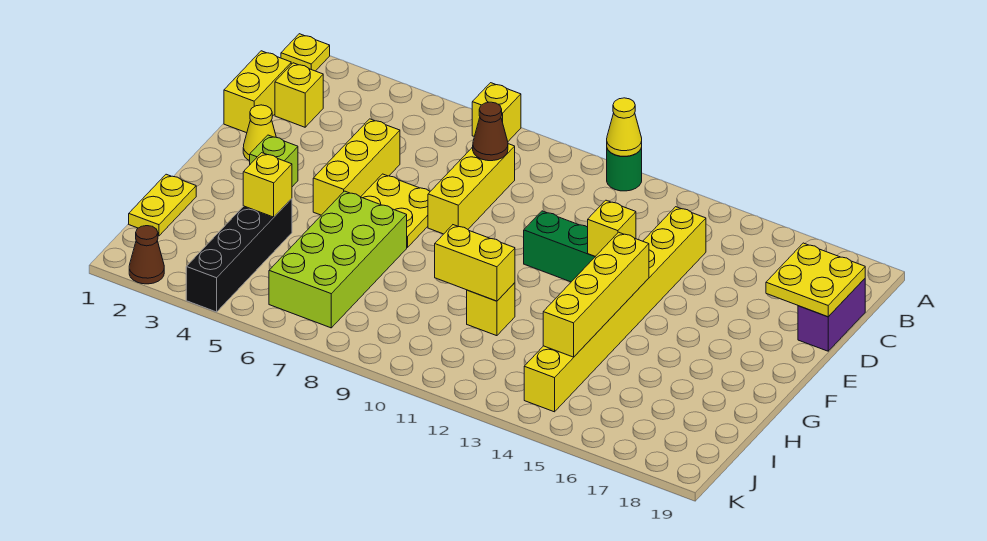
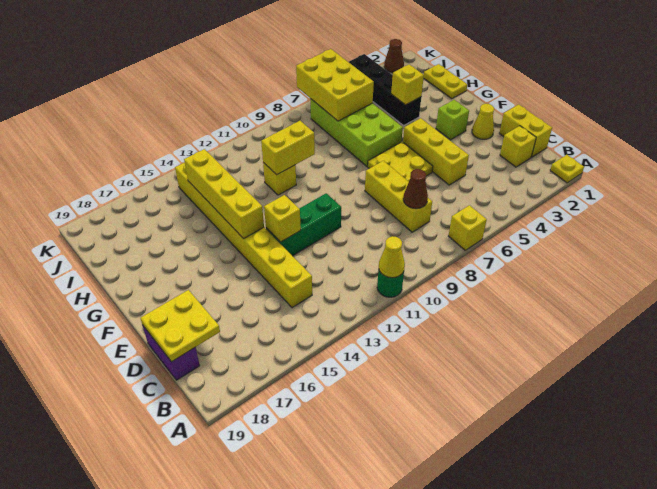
none -> yellow 2x3 brick [296,49,374,121]

